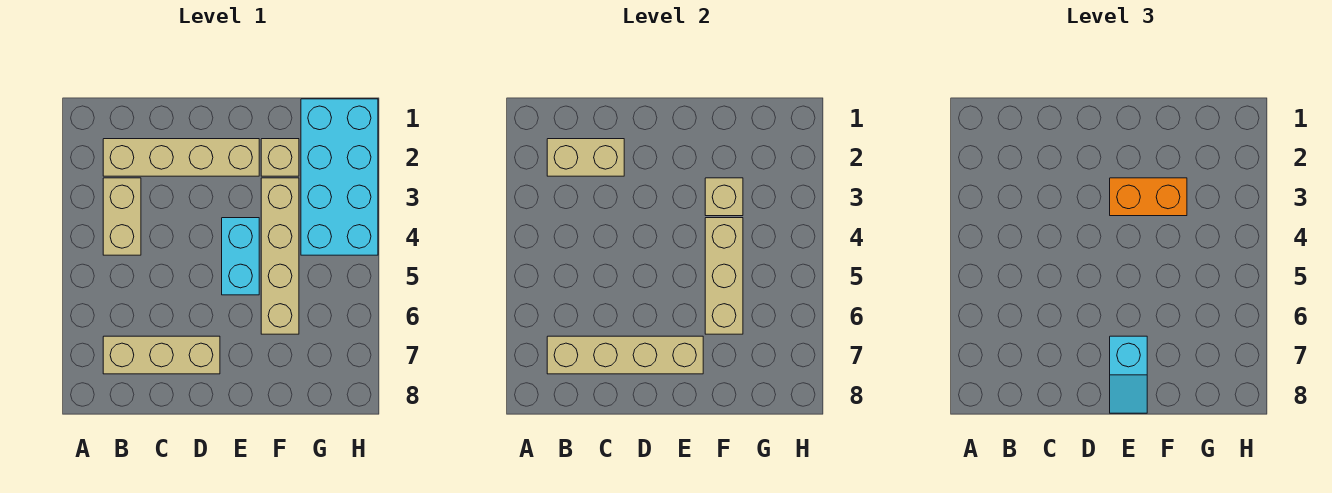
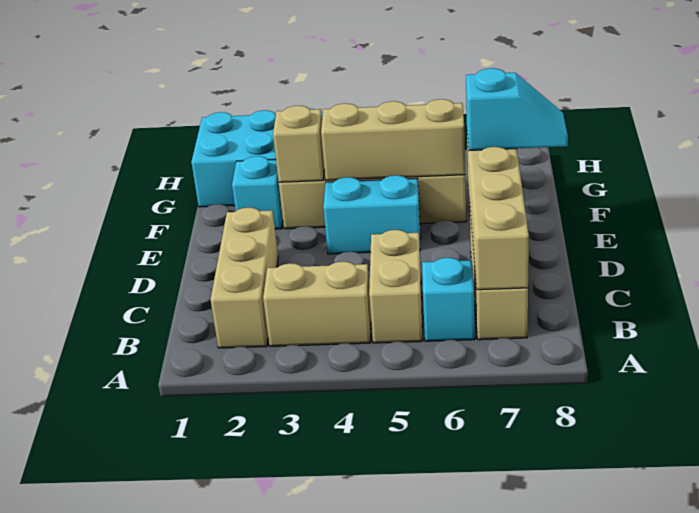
tan 1x4 brick [103,139,259,176] -> tan 1x3 brick [210,208,278,348]
tan 1x2 brick [547,139,624,176] -> tan 1x2 brick moved to [369,230,422,343]
none -> cyan 1x1 brick [422,258,475,341]
orange 1x2 brick [1110,178,1187,216] -> none
tan 1x1 brick [261,139,299,176] -> cyan 1x1 brick [232,156,283,229]

